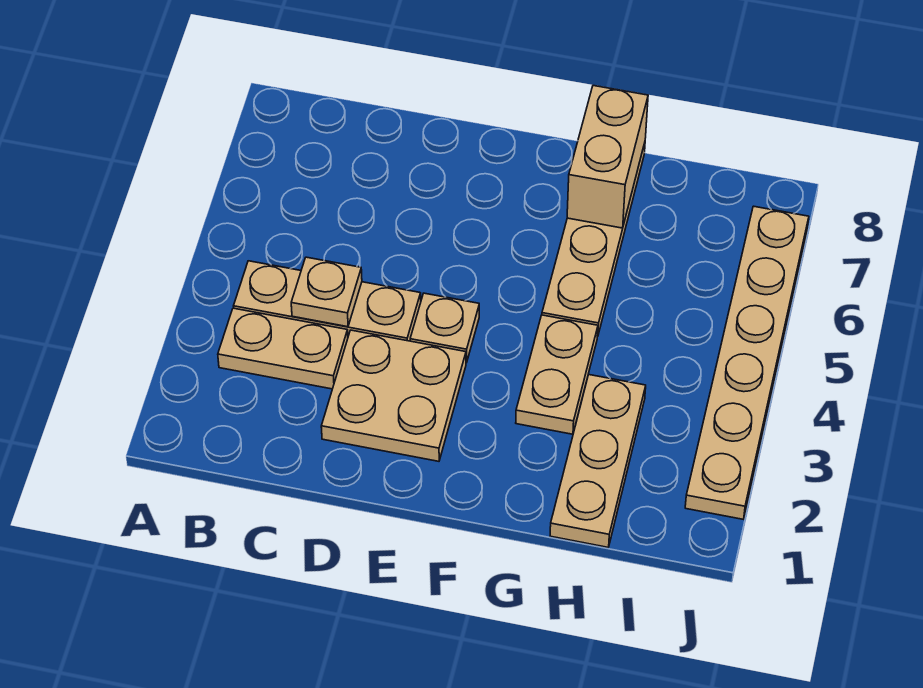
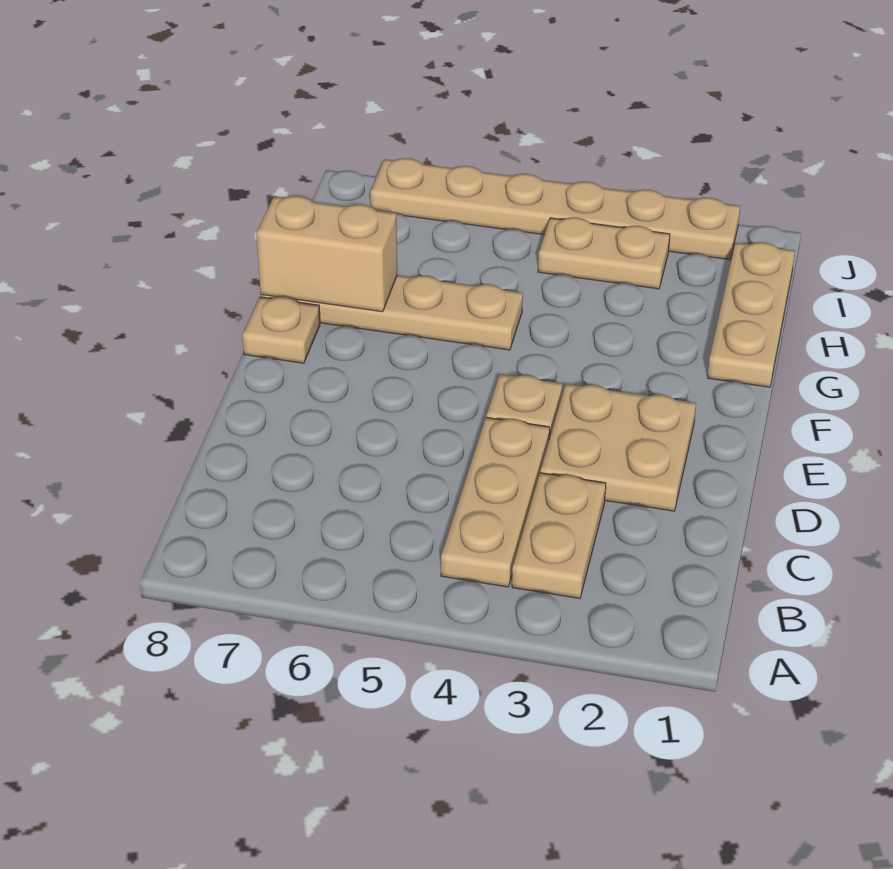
tan 1x1 plate [291,257,362,327] -> tan 1x1 plate moved to [242,297,320,363]
tan 1x2 plate [516,315,598,434] -> tan 1x2 plate moved to [538,217,670,289]
tan 1x3 plate [550,374,646,547] -> tan 1x3 plate turned to [708,242,795,387]

